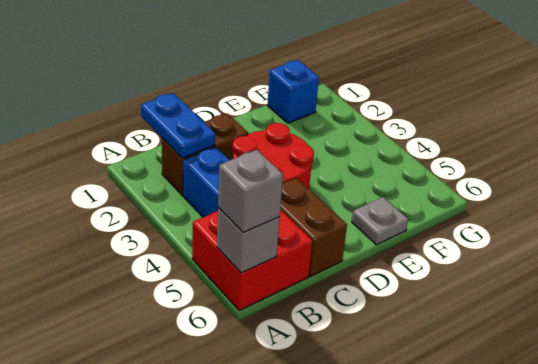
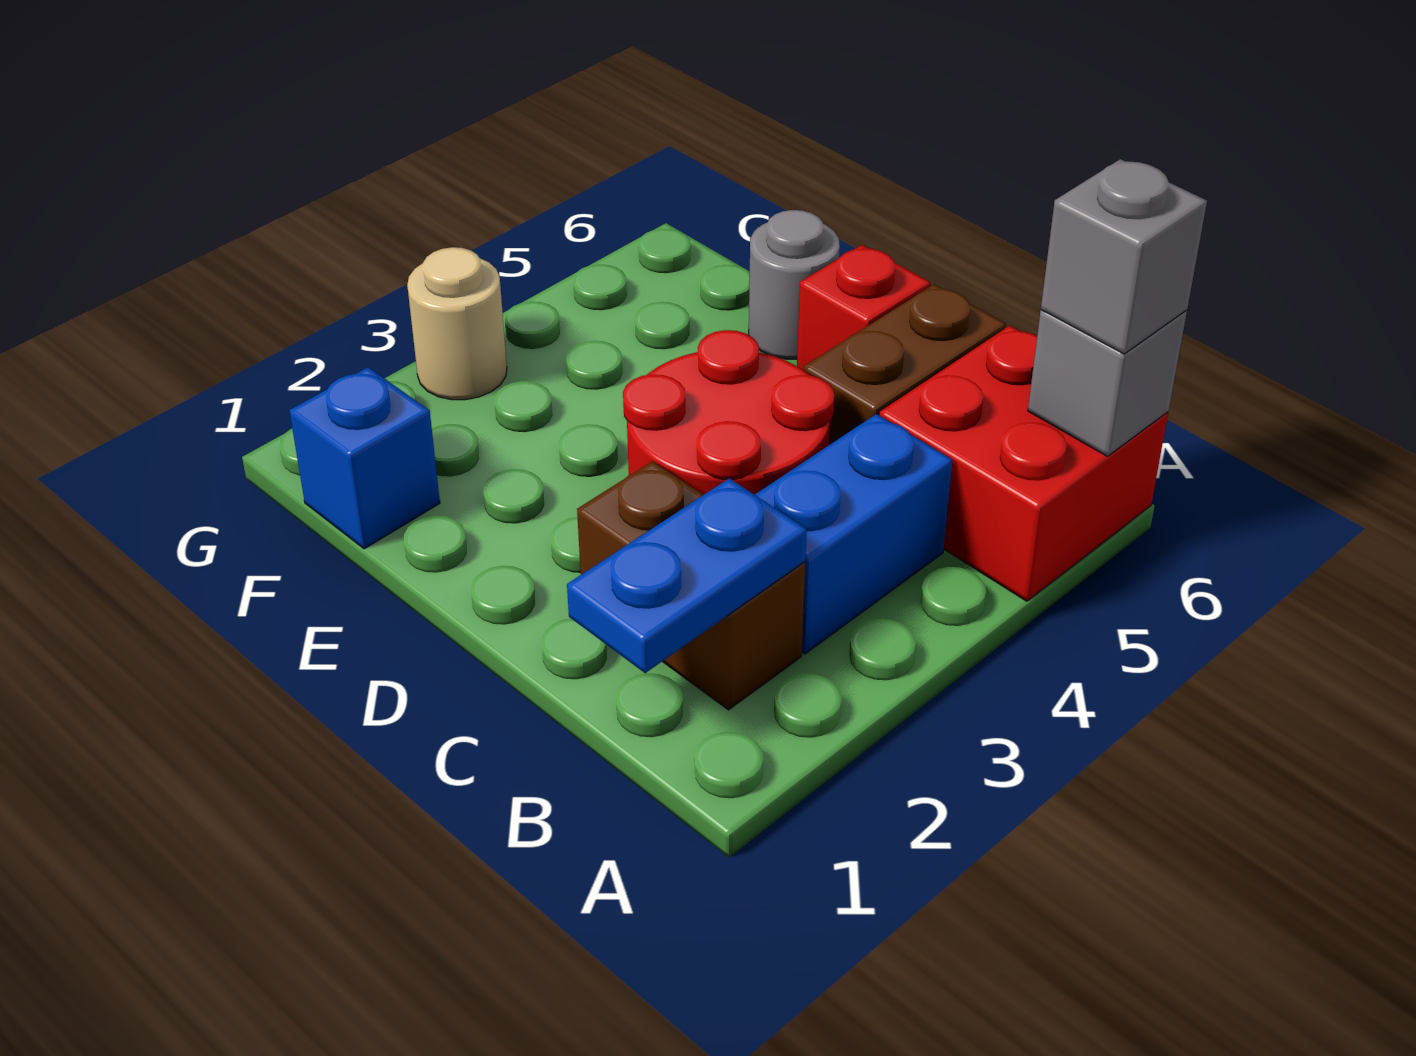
none -> red 1x1 brick [797,245,930,370]
grey 1x1 plate [352,197,408,245] -> grey 1x1 round brick [749,210,840,359]
none -> tan 1x1 round brick [407,247,507,400]

